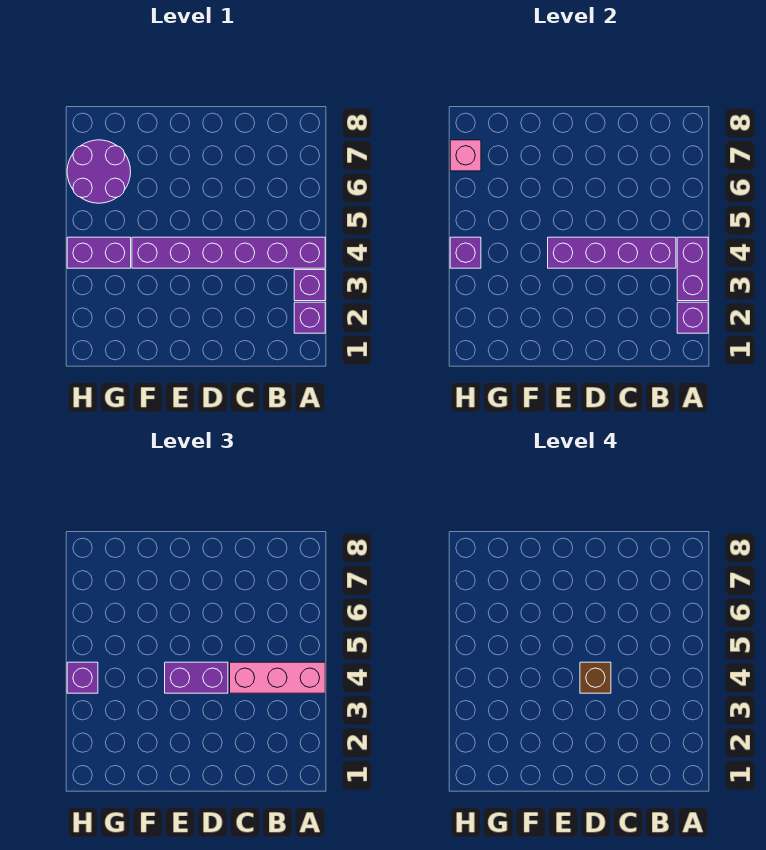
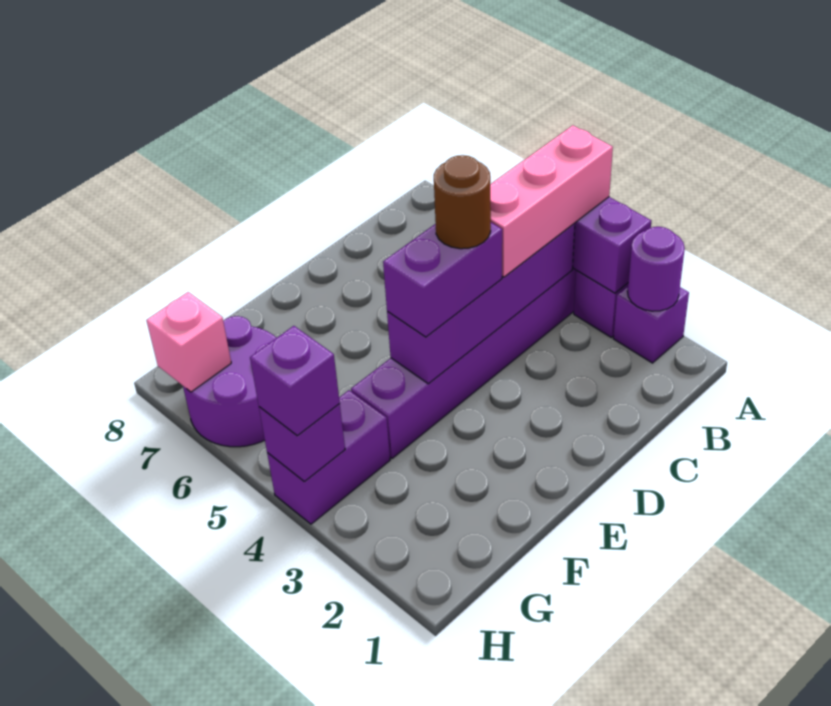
purple 1x1 brick [677,302,708,333] -> purple 1x1 round brick [627,227,685,311]
brown 1x1 brick [580,662,611,693] -> brown 1x1 round brick [434,155,491,249]

